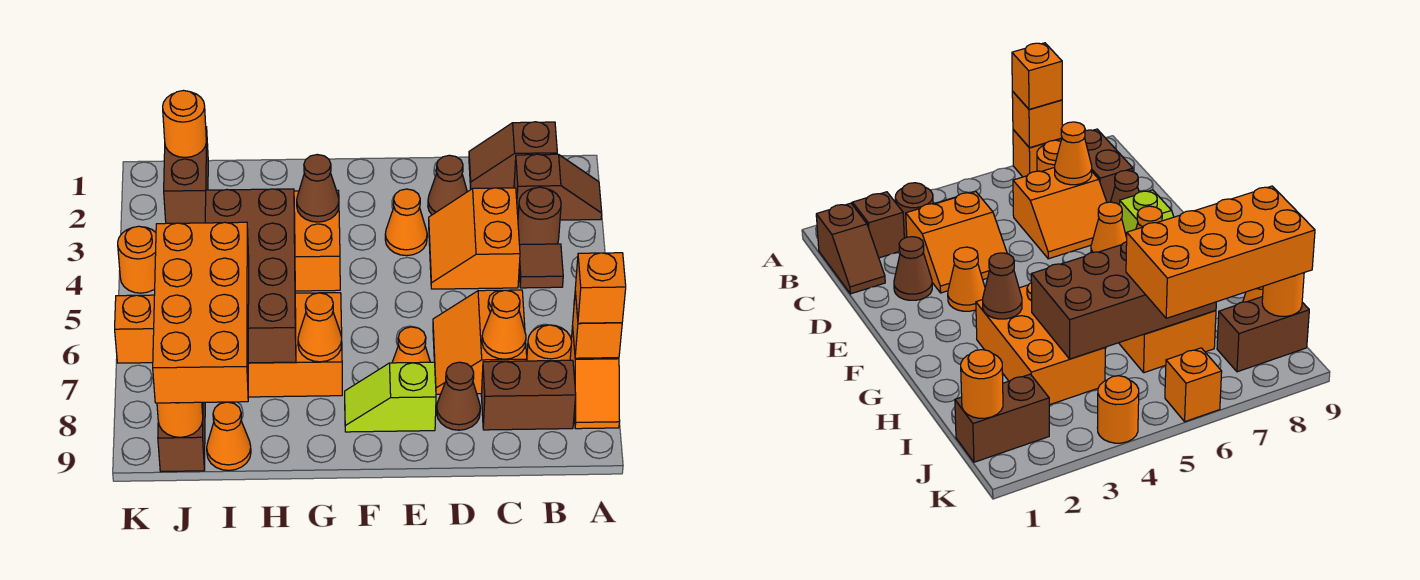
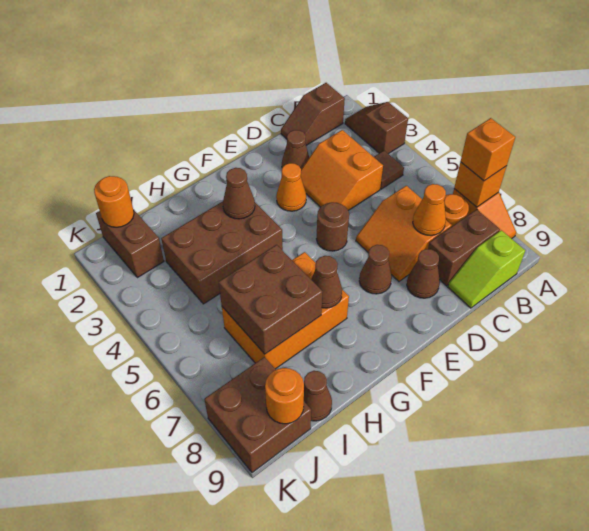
brown 1x2 slope [514,154,602,220] -> brown 1x2 slope turned to [345,102,408,154]
brown 1x1 round brick [518,187,561,245] -> brown 1x1 round brick moved to [317,202,349,251]
orange 1x1 cone [392,327,430,363] -> brown 1x1 cone [359,245,392,294]
lime 1x2 slope [345,362,436,432] -> lime 1x2 slope moved to [448,230,525,308]
orange 2x3 brick [294,190,340,291] -> brown 2x3 brick [161,201,283,304]
orange 1x1 cone [298,293,342,362] -> brown 1x1 cone [311,256,342,308]
brown 2x4 brick [205,189,296,363] -> brown 2x2 brick [219,245,323,354]
orange 2x4 brick [153,222,249,403] -> none
orange 1x1 cone [207,402,251,470] -> brown 1x1 cone [304,371,332,421]
brown 1x2 brick [158,402,205,472] -> brown 2x2 brick [204,357,311,473]
orange 1x1 round brick [118,226,156,293] -> none
orange 1x1 brick [115,295,155,363] -> none

